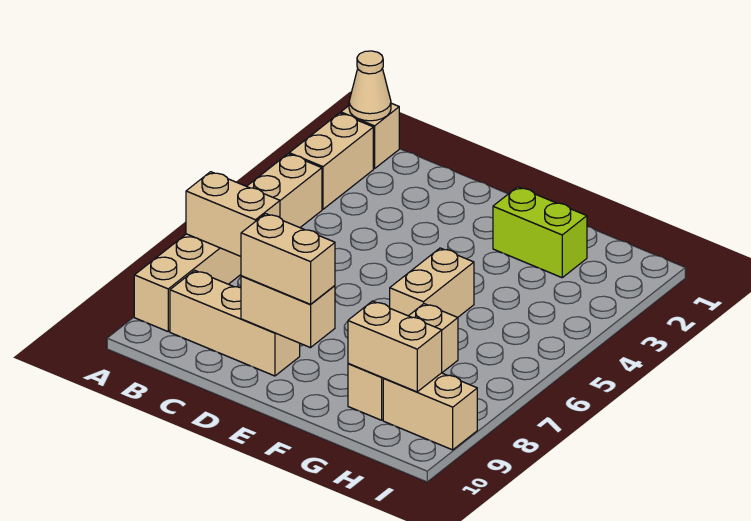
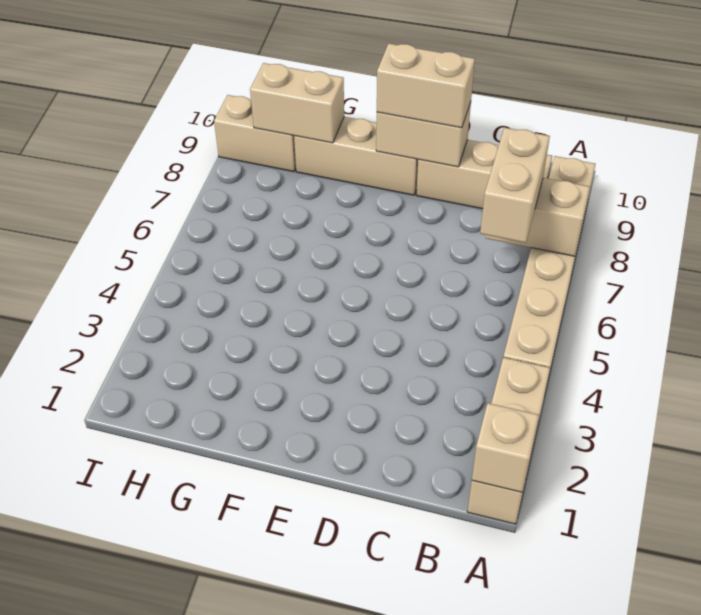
tan 1x1 cone [349,51,391,121] -> tan 1x1 brick [472,403,539,492]
lime 1x2 brick [493,187,587,278] -> none
tan 1x2 brick [390,248,474,317] -> tan 1x2 brick moved to [480,128,550,243]
tan 1x3 brick [348,304,458,420] -> tan 1x3 brick turned to [294,117,418,195]

